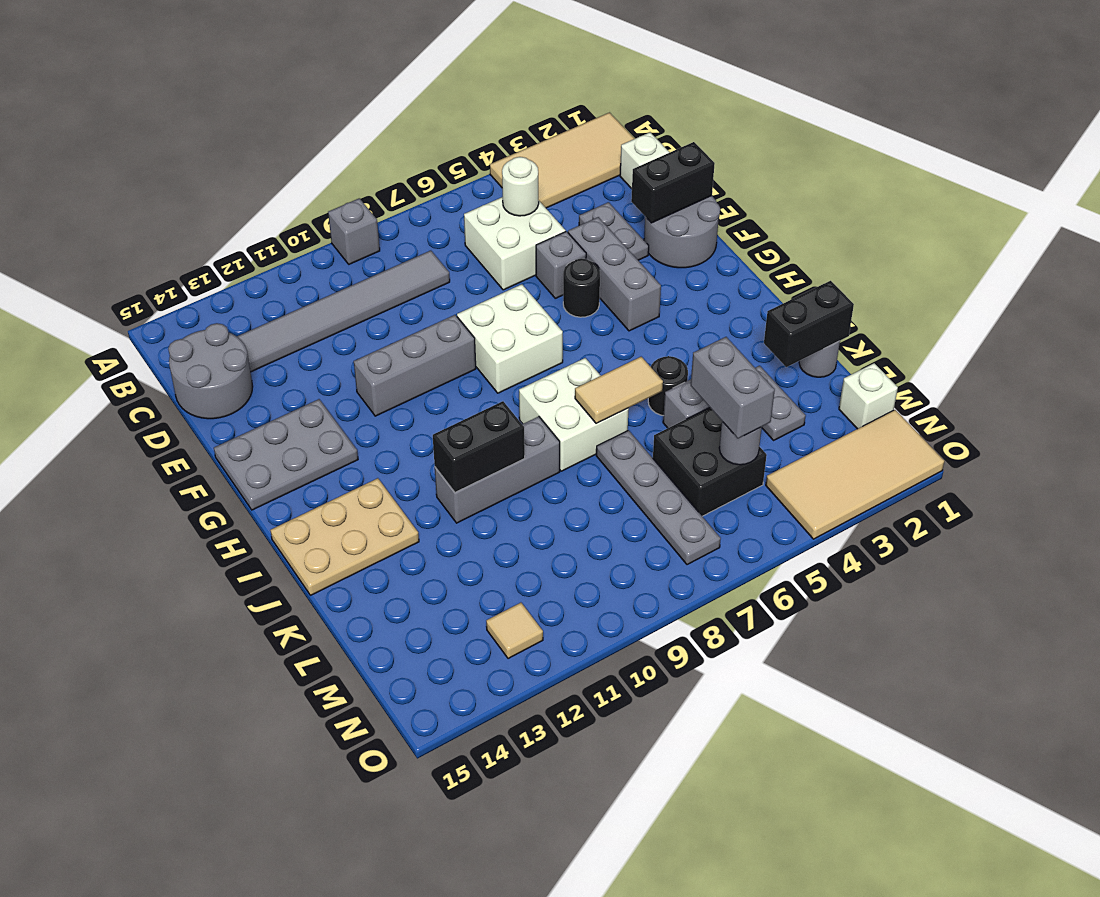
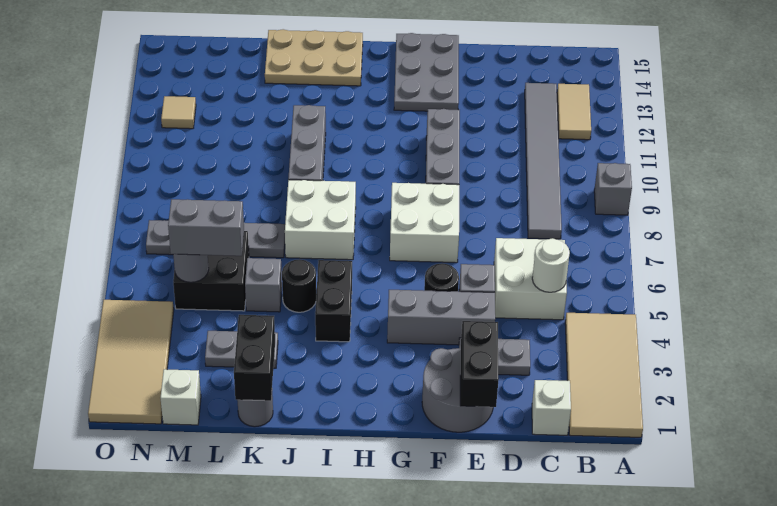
grey 2x2 round brick [168,323,253,419] -> none
tan 2x3 plate [270,478,419,595] -> tan 2x3 plate turned to [265,29,363,86]
tan 1x2 tile [575,357,663,424] -> tan 1x2 tile moved to [557,84,591,140]
black 1x2 brick [433,401,525,493] -> black 1x2 brick moved to [315,260,352,342]

